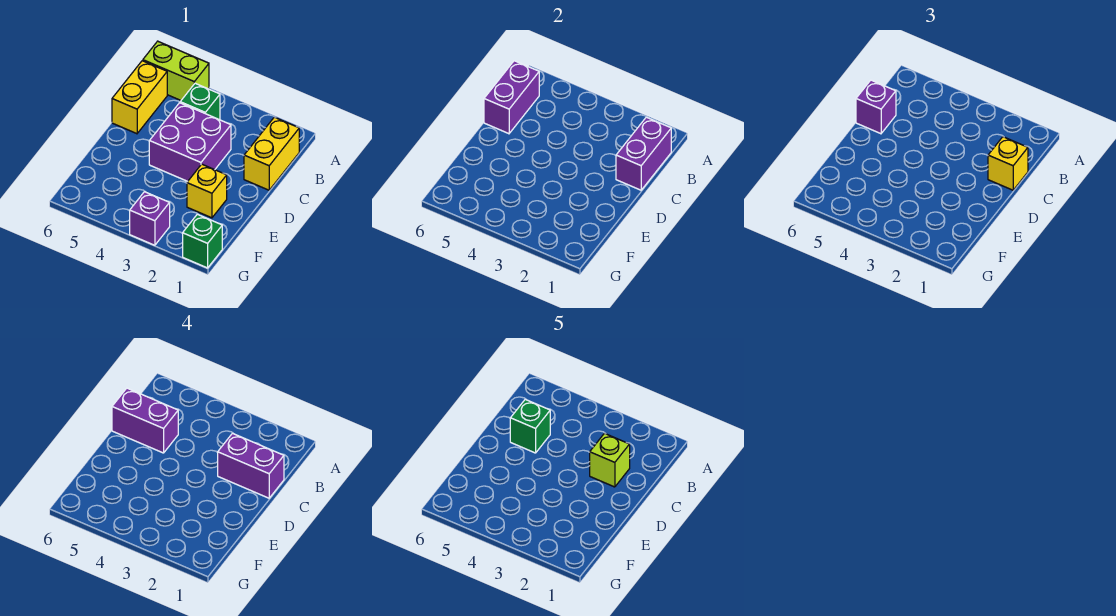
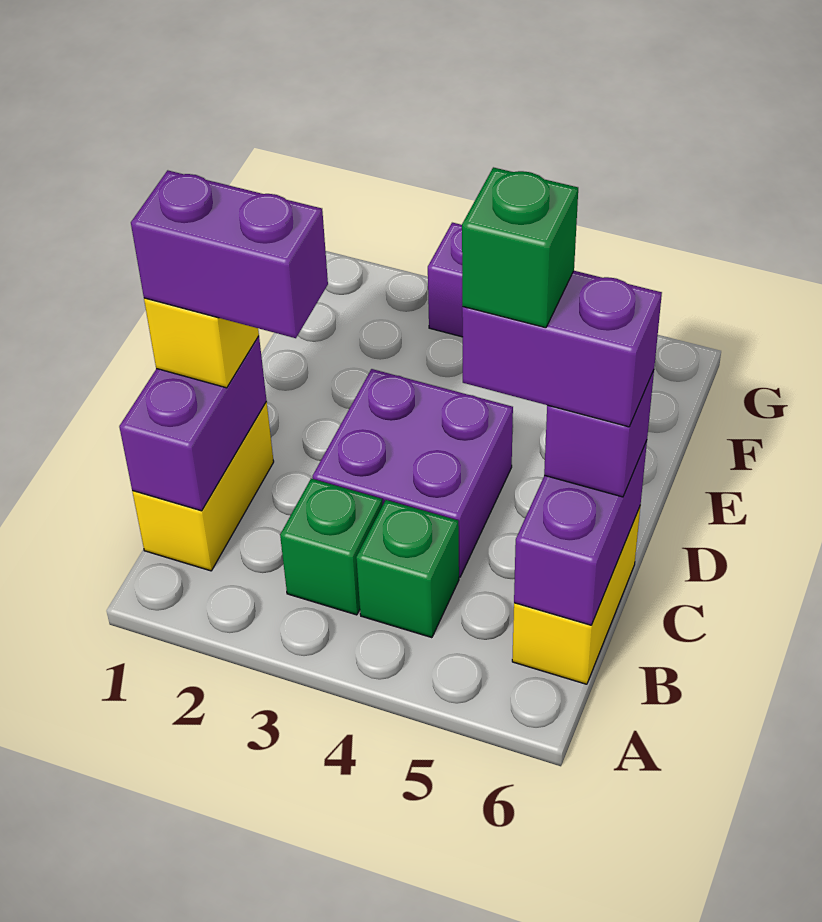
lime 1x2 brick [143,41,209,100] -> none
lime 1x1 brick [590,433,630,487] -> none
yellow 1x1 brick [187,164,227,218] -> none
green 1x1 brick [183,214,222,268] -> green 1x1 brick moved to [280,479,383,615]

